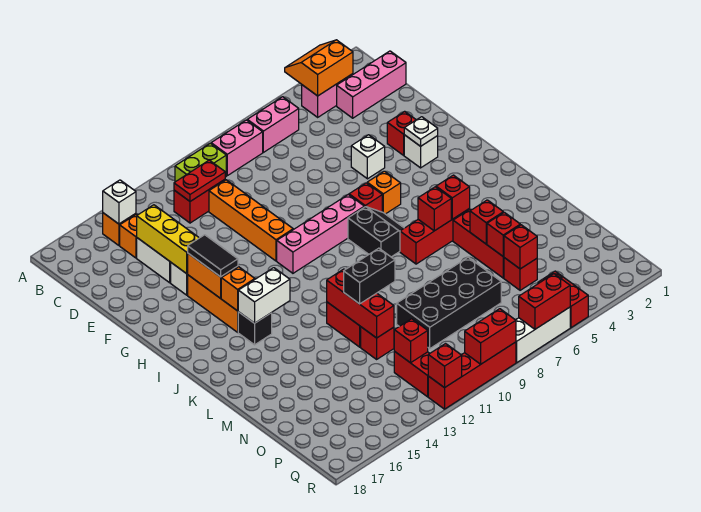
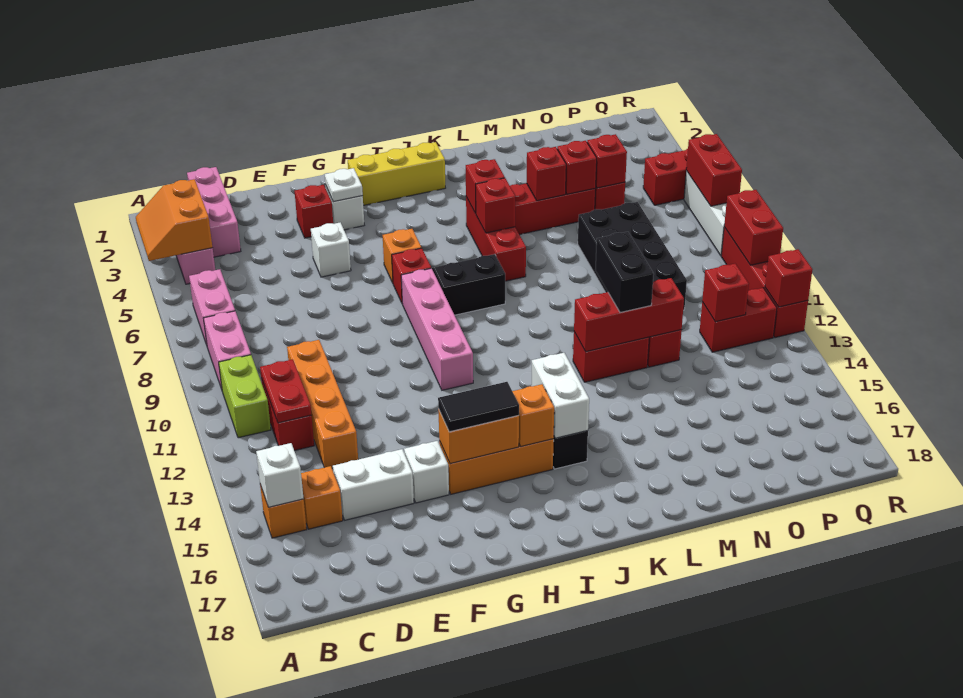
orange 1x4 brick [209,180,293,261] -> orange 1x4 brick turned to [287,340,358,468]
yellow 1x3 brick [137,205,199,274] -> yellow 1x3 brick moved to [348,142,445,205]

